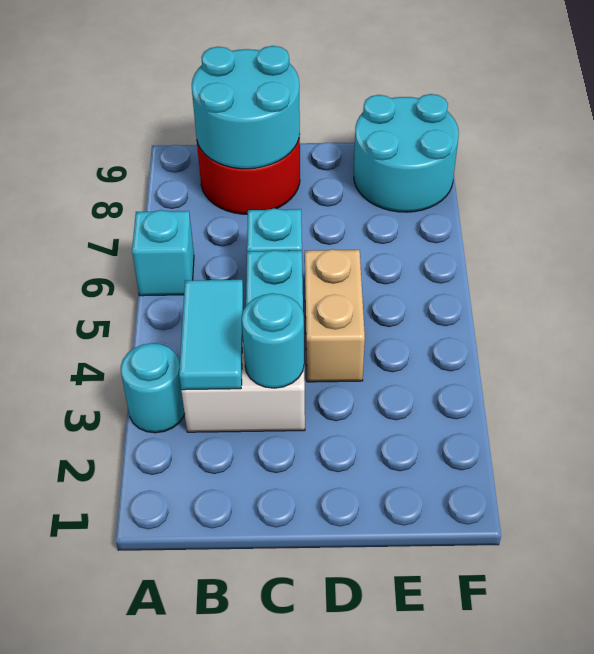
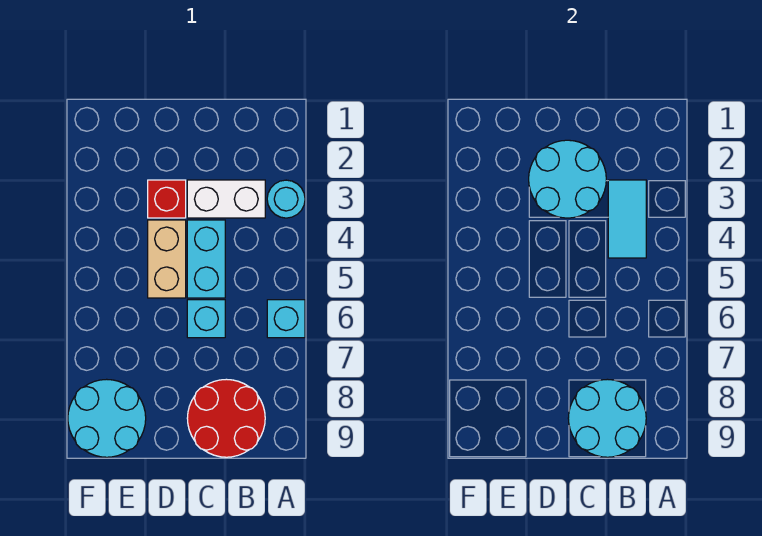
cyan 1x1 round brick [242,293,304,388] -> cyan 2x2 round brick [529,140,606,218]
none -> red 1x1 brick [148,180,186,218]

